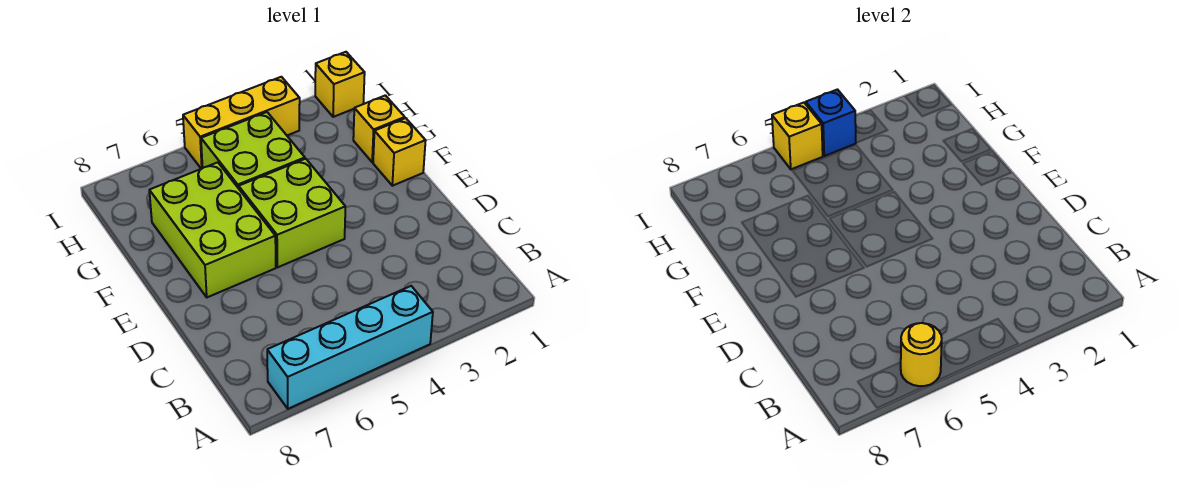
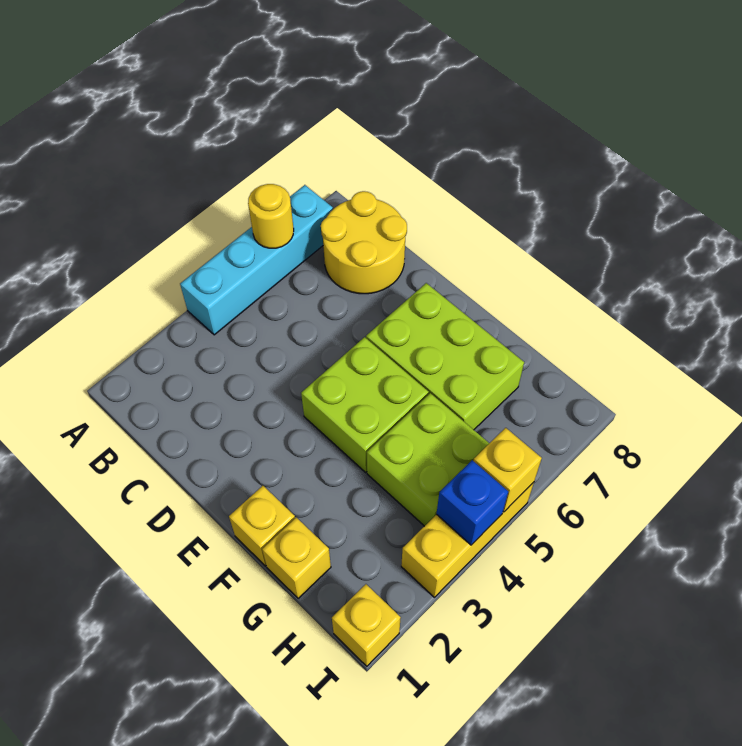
none -> yellow 2x2 round brick [321,191,407,294]

